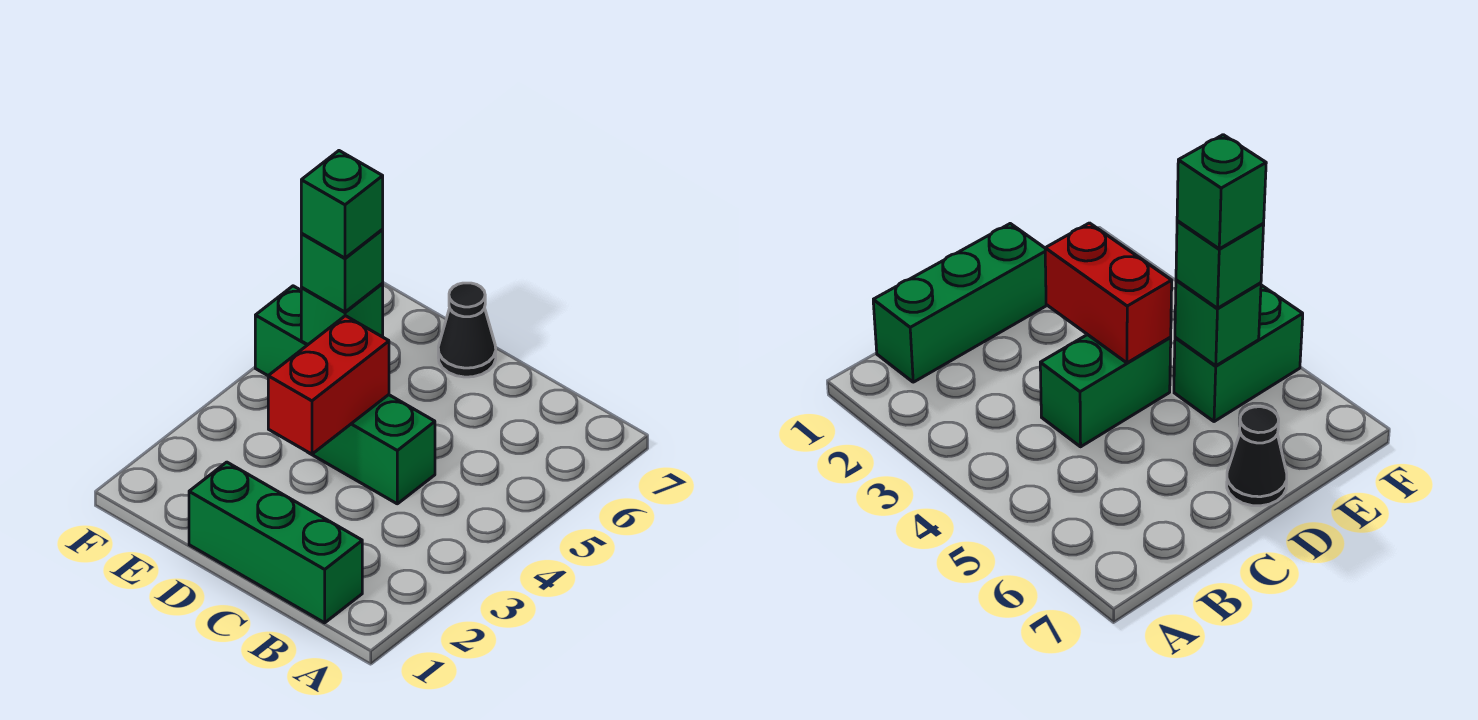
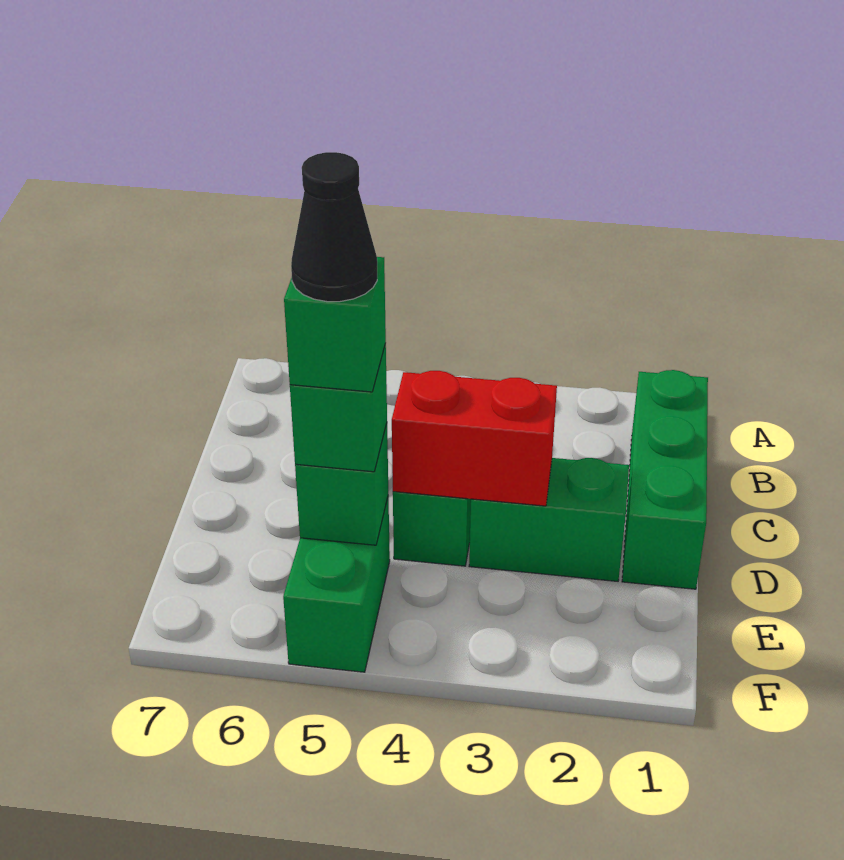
none -> green 1x2 brick [469,458,629,581]
black 1x1 cone [438,283,496,377] -> black 1x1 cone moved to [291,152,377,302]

